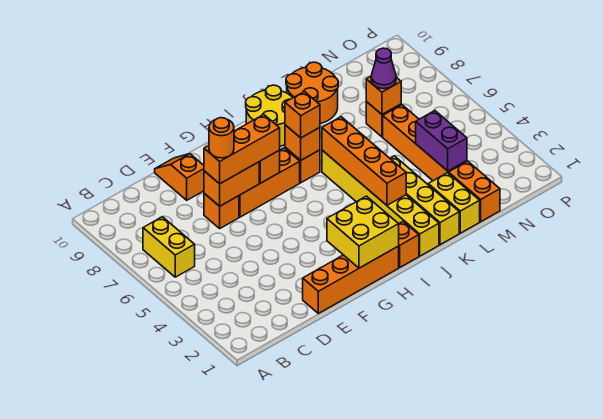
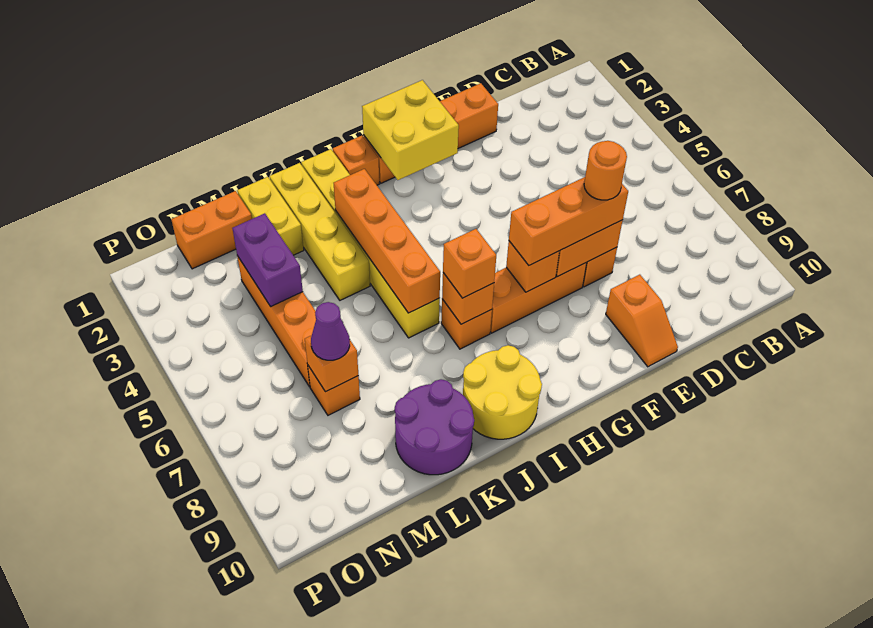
yellow 1x2 brick [143,217,195,277] -> none
orange 2x2 round brick [286,62,338,124] -> purple 2x2 round brick [395,379,474,475]
orange 1x2 brick [449,161,500,222] -> orange 1x2 brick turned to [171,191,252,269]

